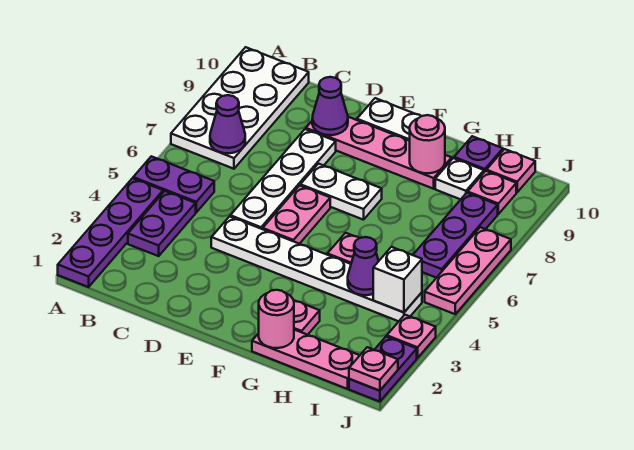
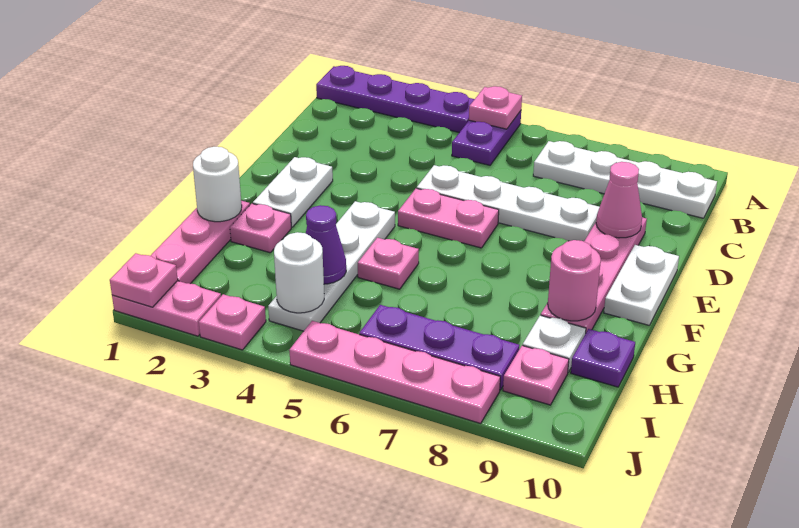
white 2x4 plate [171,47,309,169] -> white 1x4 plate [533,141,717,218]
purple 1x2 plate [128,191,196,256] -> none
purple 1x1 cone [210,95,245,153] -> none
white 1x6 plate [211,216,422,321] -> white 1x4 plate [268,201,395,331]
purple 1x1 cone [312,77,348,135] -> pink 1x1 cone [596,162,642,238]
white 1x2 plate [300,164,382,220] -> white 1x2 plate moved to [253,157,333,227]
pink 1x1 round brick [259,290,294,348] -> white 1x1 round brick [193,147,242,222]
white 1x1 brick [373,247,422,312] -> white 1x1 round brick [274,232,324,313]
pink 1x1 plate [487,149,535,192] -> pink 1x1 plate moved to [469,86,522,129]
purple 1x2 plate [349,337,417,402] -> pink 1x2 plate [112,281,221,336]
pink 1x3 plate [425,227,511,314] -> pink 1x4 plate [289,321,500,423]

